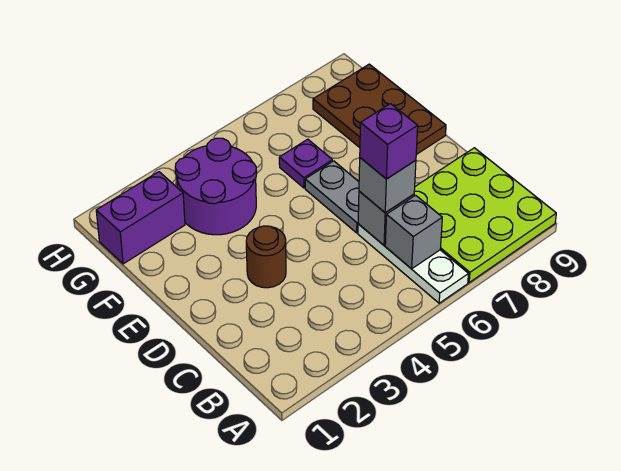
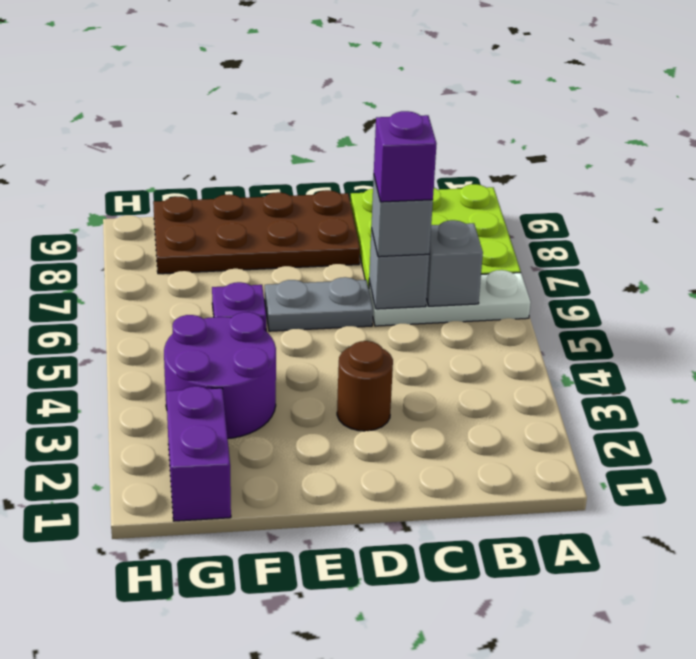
brown 2x3 plate [313,64,446,155] -> brown 2x4 plate [153,190,360,274]

